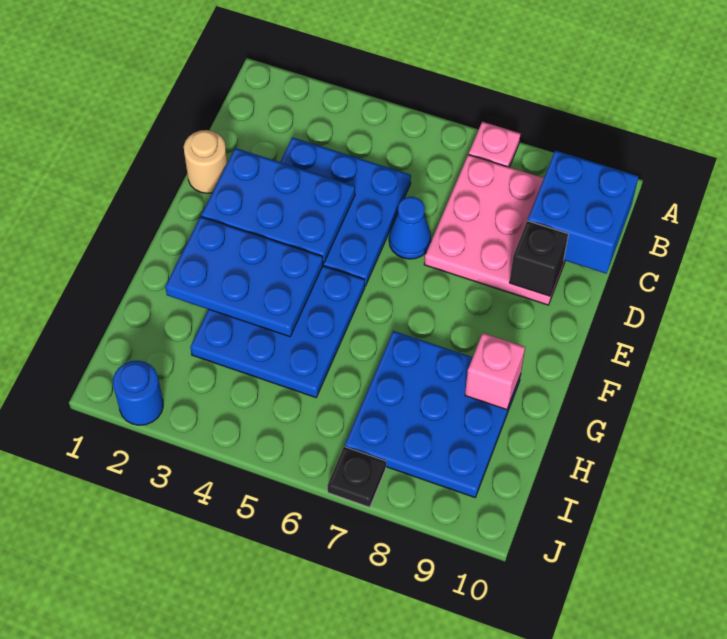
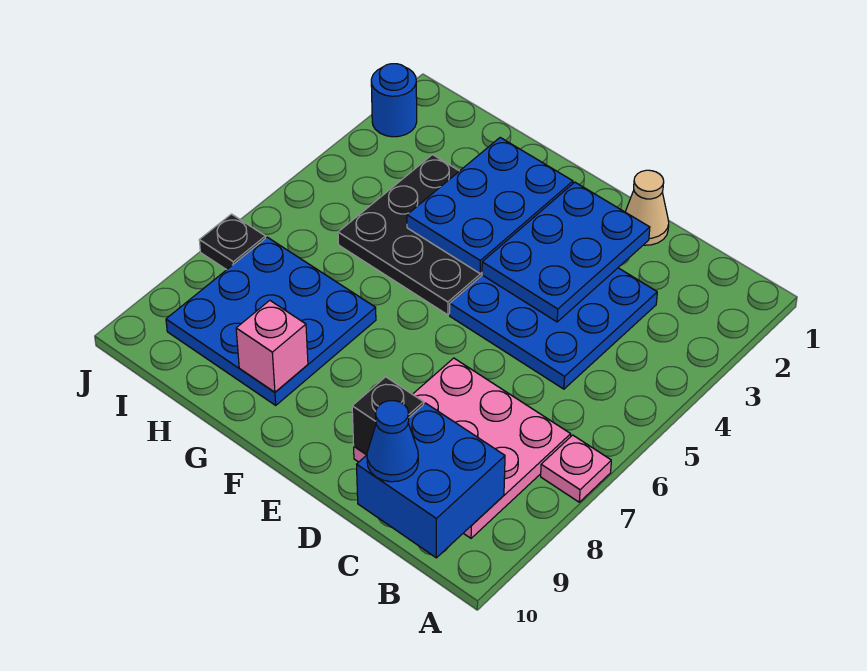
tan 1x1 round brick [184,130,227,193] -> tan 1x1 cone [625,170,669,245]
blue 1x1 cone [389,197,431,259] -> blue 1x1 cone moved to [367,401,418,482]
blue 3x3 plate [190,266,365,397] -> black 3x3 plate [338,155,482,315]

